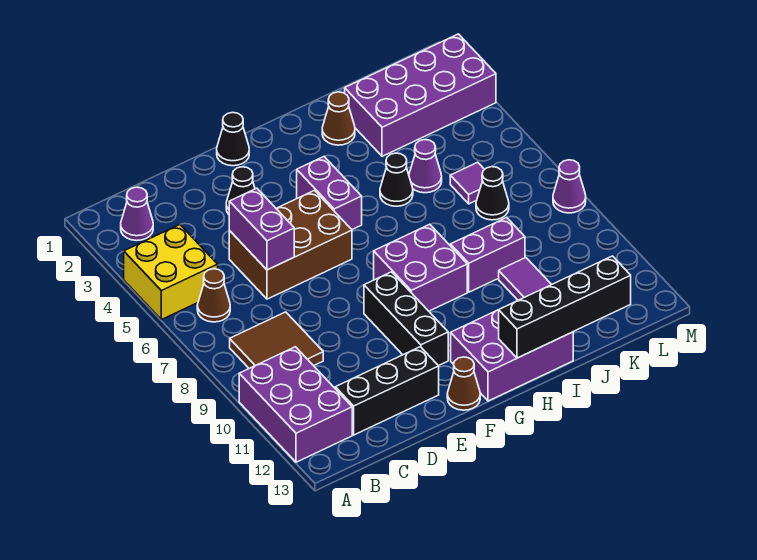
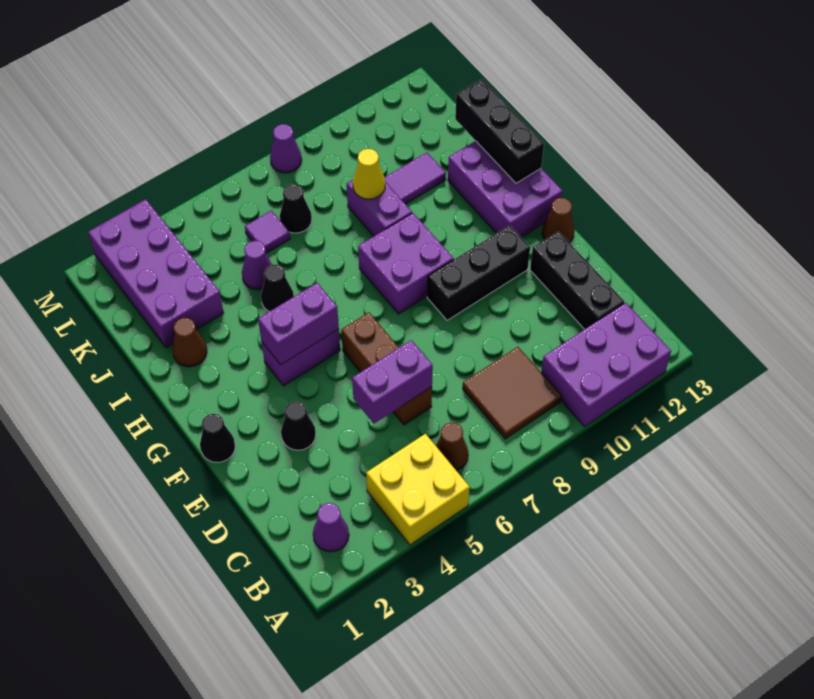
brown 2x3 brick [229,190,352,299] -> brown 1x3 brick [341,313,432,425]
none -> purple 1x2 brick [258,283,339,365]
black 1x4 brick [499,256,631,358] -> black 1x3 brick [455,79,544,183]
none -> yellow 1x1 cone [353,149,385,199]

